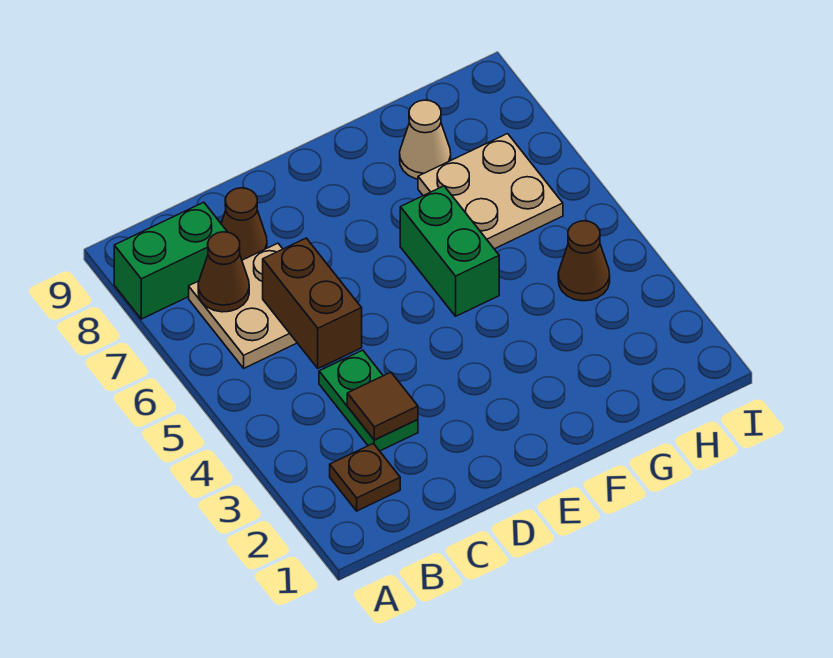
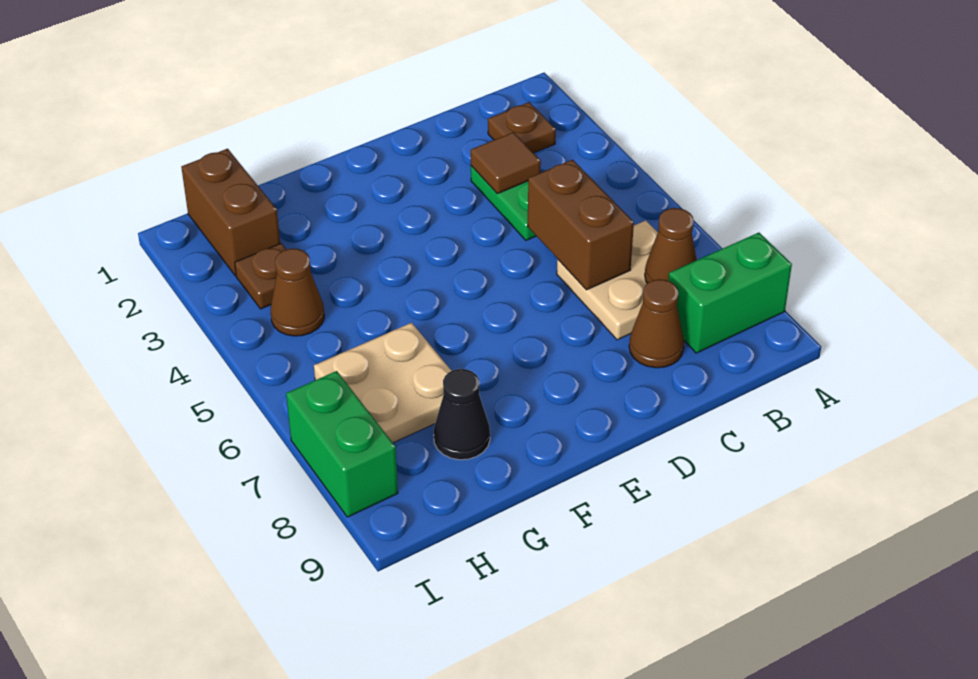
green 1x2 brick [400,186,499,316] -> green 1x2 brick moved to [286,371,398,517]
tan 1x1 cone [400,100,451,179] -> black 1x1 cone [434,369,490,460]
none -> brown 1x2 brick [181,149,280,276]
none -> brown 1x1 plate [235,243,286,309]

